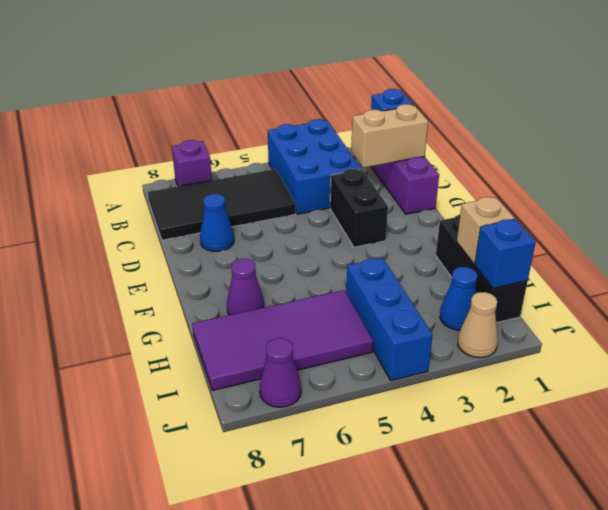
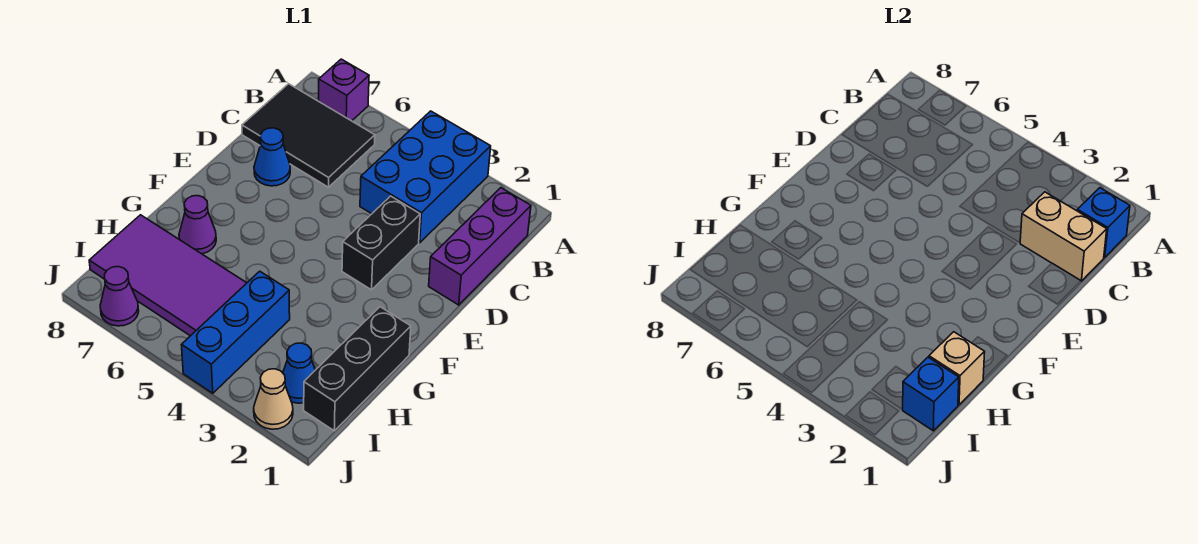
black 2x4 tile [148,169,296,240] -> black 2x3 tile [242,84,375,187]

